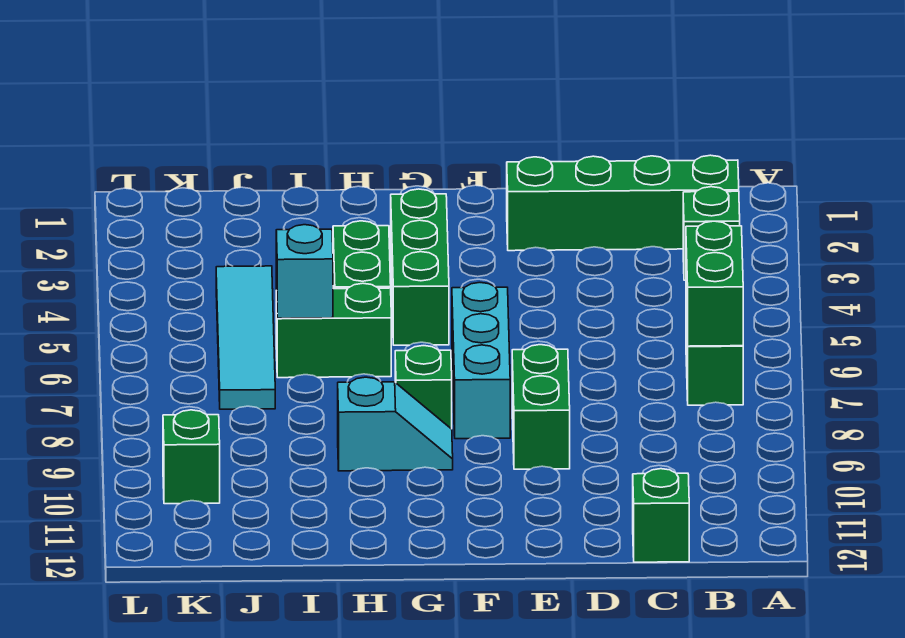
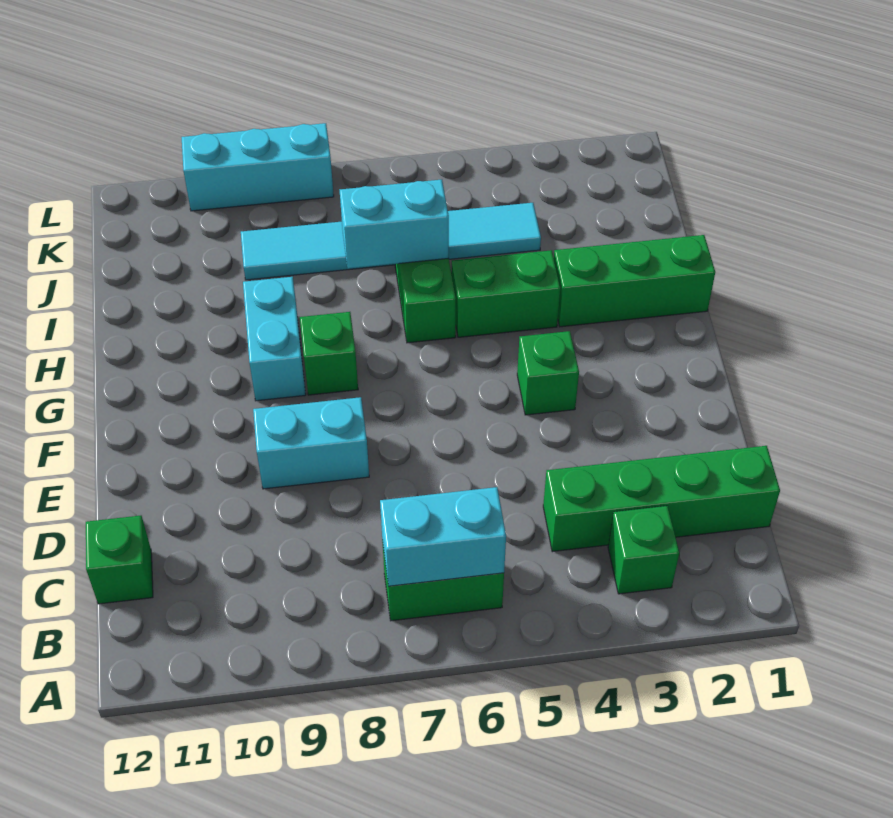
green 1x4 brick [507,155,739,251] -> green 1x4 brick turned to [543,446,780,552]
green 1x2 brick [686,221,743,346] -> cyan 1x2 brick [380,487,506,586]
green 1x2 brick [512,345,570,469] -> cyan 1x2 brick [253,397,369,489]
cyan 1x3 brick [452,283,510,439] -> cyan 1x3 brick moved to [182,123,334,211]
green 1x3 brick [391,189,449,345] -> green 1x3 brick moved to [554,235,715,327]
cyan 1x2 slope [338,377,453,471] -> cyan 1x2 brick [243,277,306,401]
cyan 1x1 brick [276,225,333,318] -> cyan 1x2 brick [340,180,449,269]
cyan 1x4 tile [216,266,275,409] -> cyan 1x6 tile [241,203,541,280]
green 1x1 brick [163,410,220,504] -> green 1x1 brick moved to [517,331,579,415]

